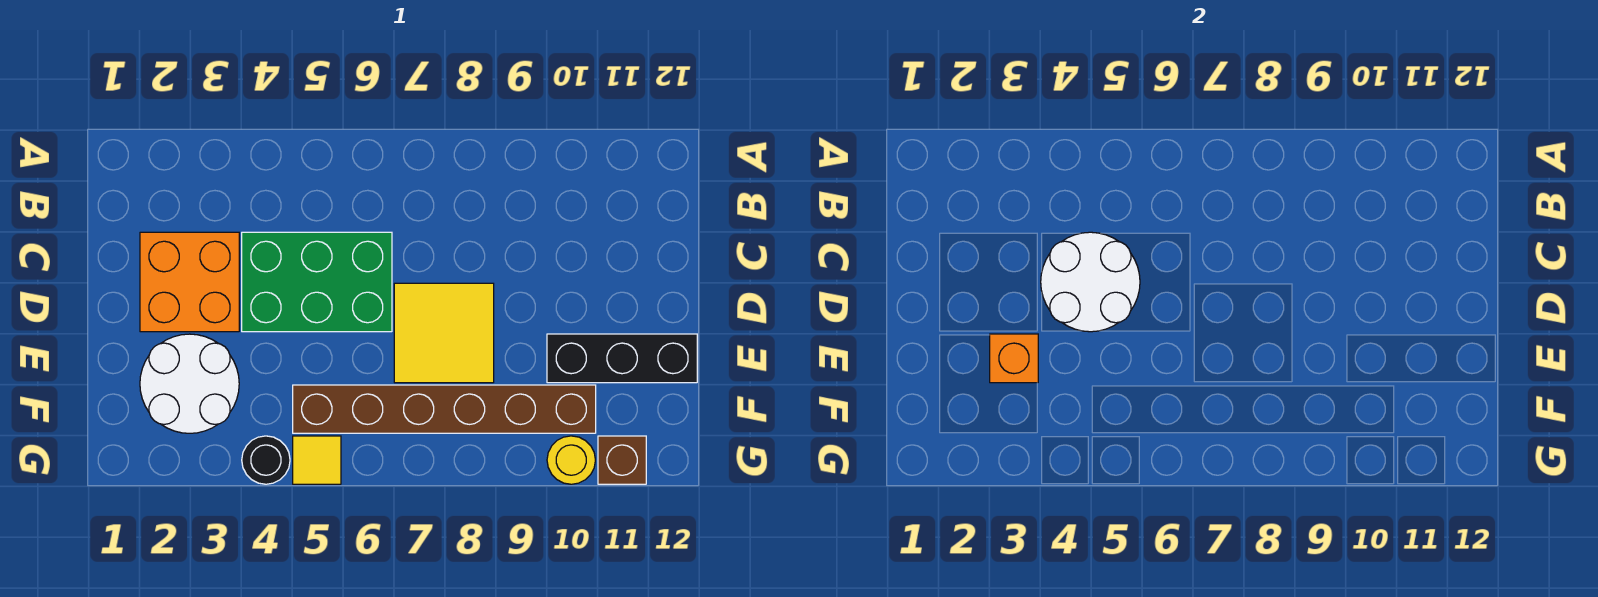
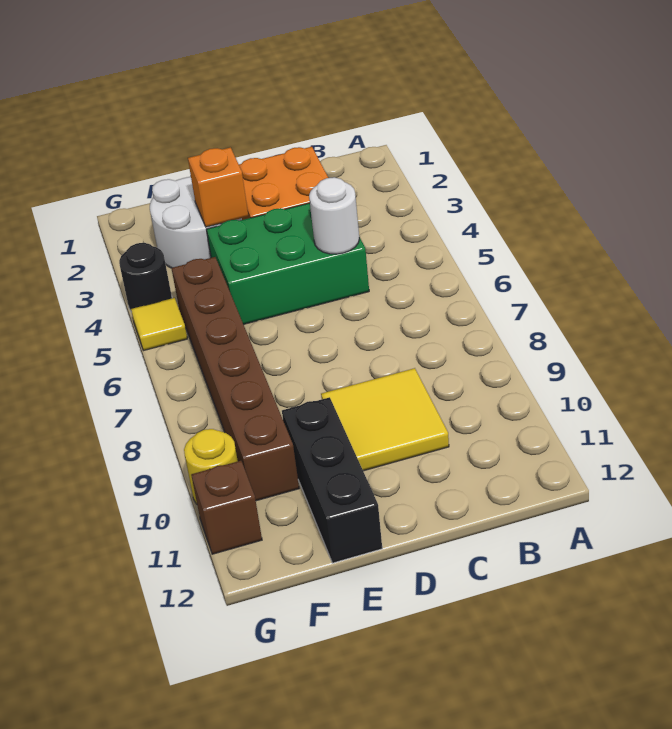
green 2x3 brick [242,232,392,332] -> green 2x3 brick turned to [206,203,369,324]
white 2x2 round brick [1041,232,1140,332] -> white 1x1 round brick [309,177,359,254]
yellow 2x2 tile [394,283,494,383] -> yellow 2x2 tile moved to [321,368,449,471]

